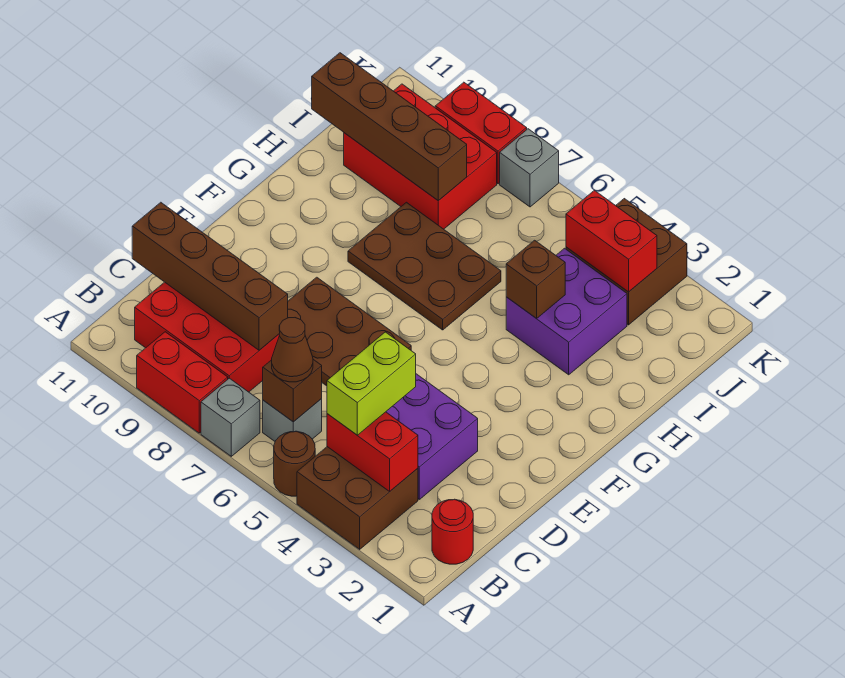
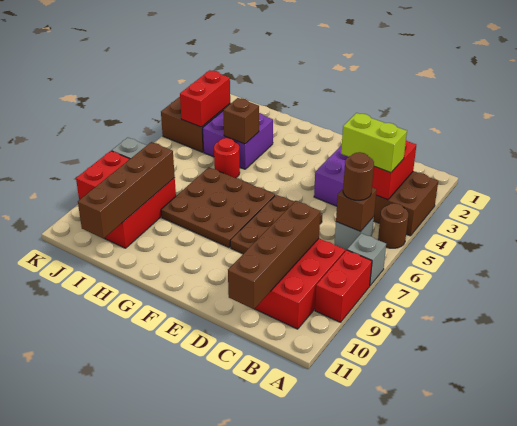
red 1x1 round brick [432,499,473,564] -> red 1x1 round brick moved to [214,138,240,178]
brown 1x1 cone [272,318,313,382] -> brown 1x1 round brick [343,152,374,200]
brown 2x3 plate [348,202,501,330] -> brown 3x3 plate [161,167,275,247]

